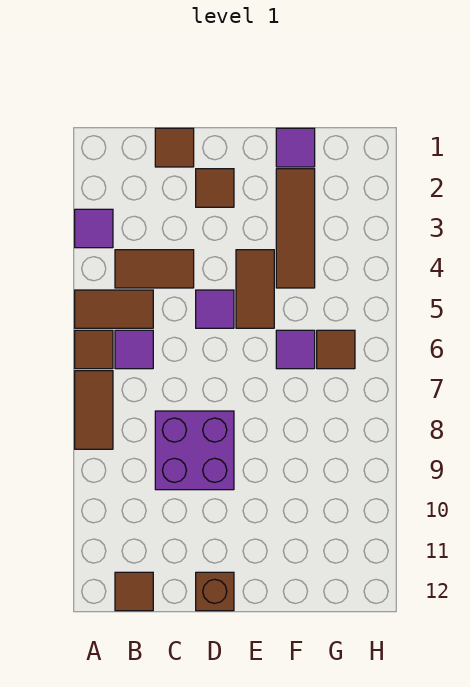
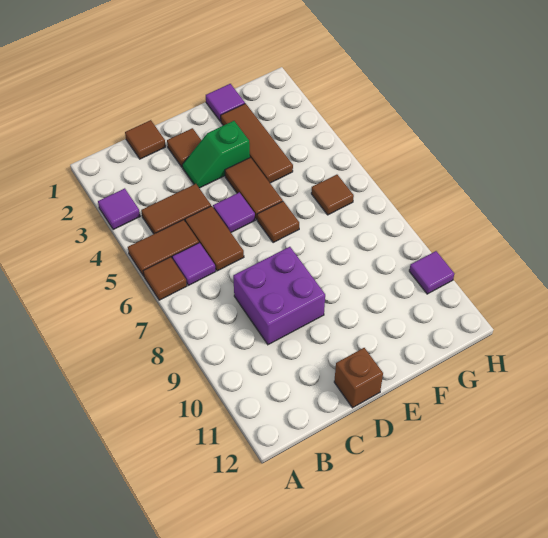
brown 1x2 tile [75,371,113,449] -> brown 1x2 tile moved to [185,206,244,271]
brown 1x1 tile [115,572,153,611] -> brown 1x1 tile moved to [257,201,299,243]
none -> green 1x2 slope [182,121,250,188]
purple 1x1 tile [276,330,315,369] -> purple 1x1 tile moved to [409,251,454,294]

